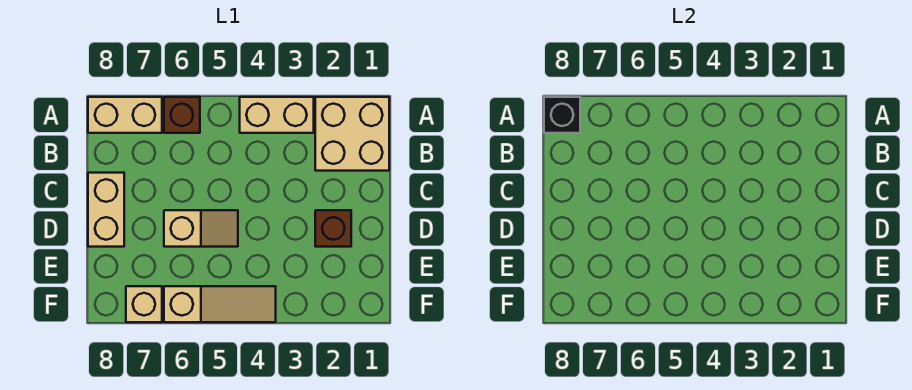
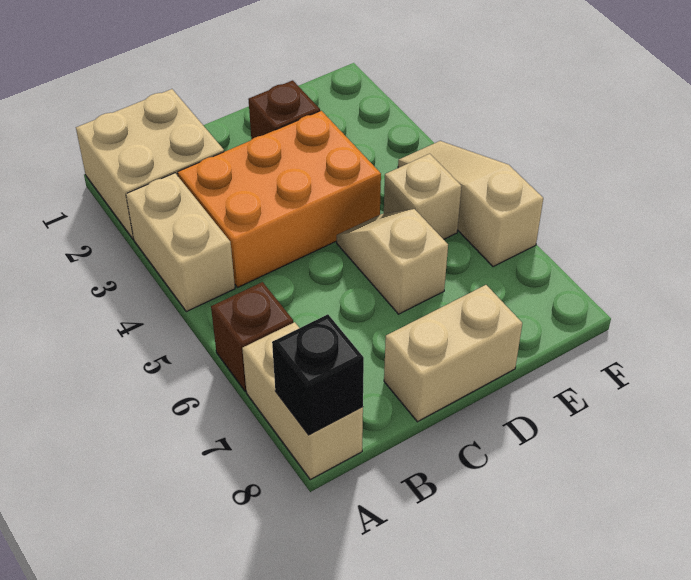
none -> orange 2x3 brick [178,111,381,288]
tan 1x1 brick [126,286,162,322] -> tan 1x1 brick moved to [384,154,461,239]

